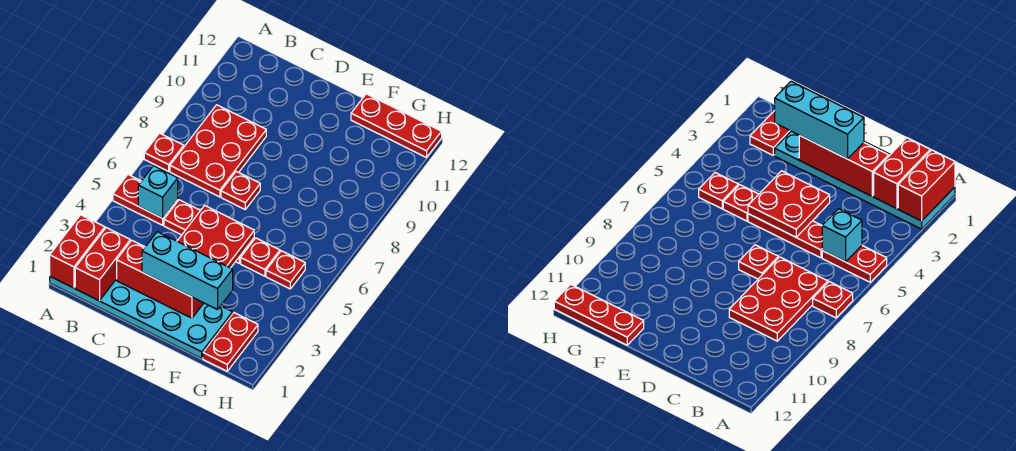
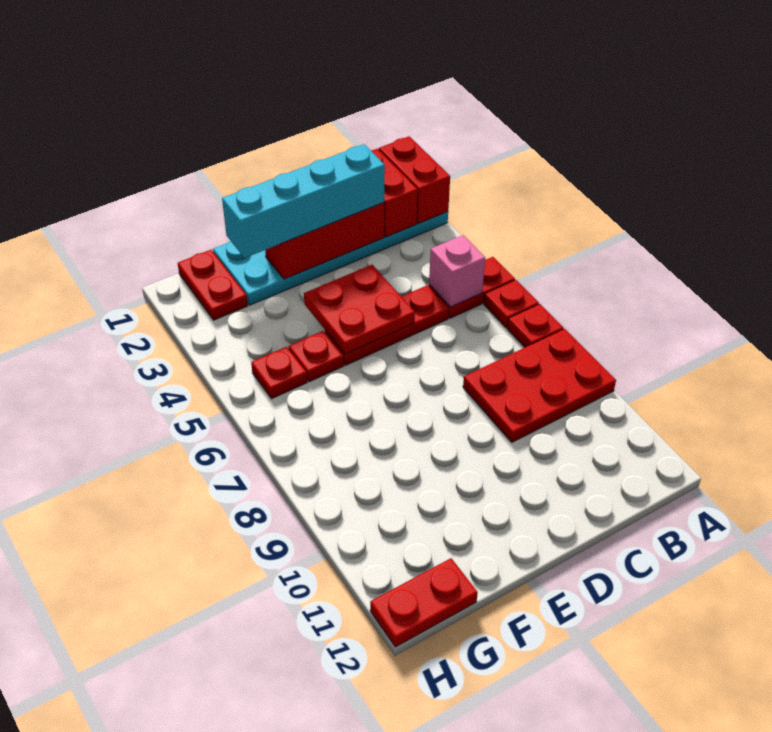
cyan 1x1 brick [138,166,178,218] -> pink 1x1 brick [429,235,485,307]
red 2x3 plate [170,105,266,197] -> red 2x3 plate turned to [463,329,616,442]
cyan 1x3 brick [142,232,233,310] -> cyan 1x4 brick [222,144,385,258]
red 1x1 plate [221,171,260,209] -> red 1x1 plate moved to [484,280,539,328]
red 1x3 plate [351,94,442,158] -> red 1x2 plate [370,558,478,647]

